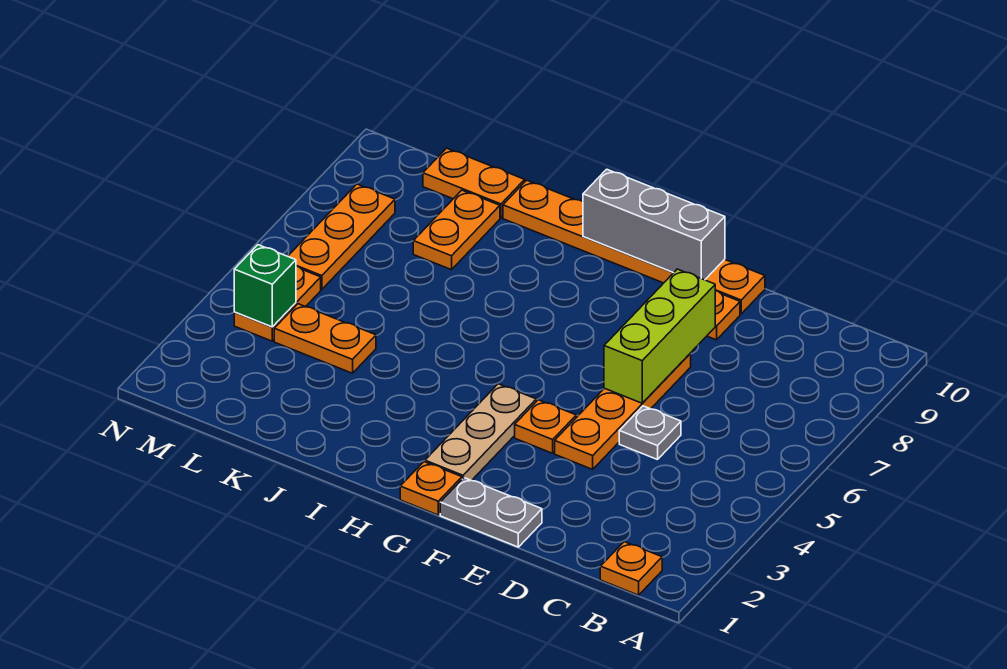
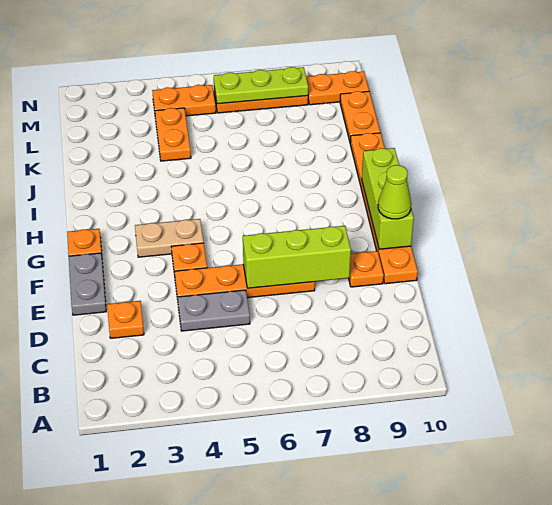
orange 1x1 plate [600,542,662,595] -> orange 1x1 plate moved to [107,301,144,338]
grey 1x1 plate [619,406,681,460] -> grey 1x2 plate [178,290,250,331]
grey 1x3 brick [583,169,725,280] -> lime 1x3 brick [362,148,414,249]
none -> lime 1x1 cone [378,165,411,219]
tan 1x3 plate [425,384,536,481] -> tan 1x2 plate [135,219,204,257]
orange 1x2 plate [413,190,500,270] -> orange 1x2 plate moved to [306,71,369,105]
green 1x1 brick [234,245,296,327] -> none
none -> lime 1x3 plate [214,67,308,104]

